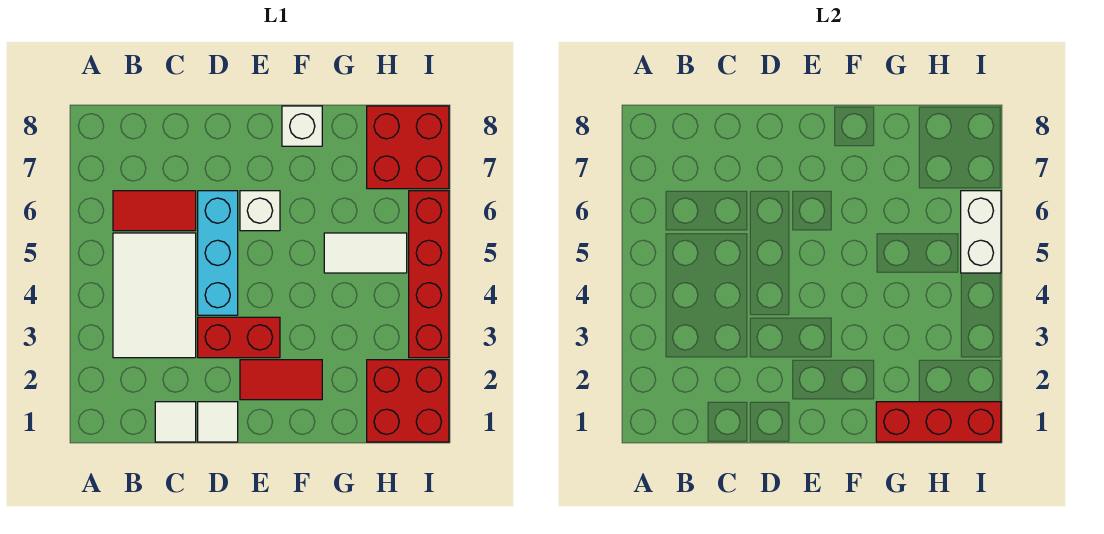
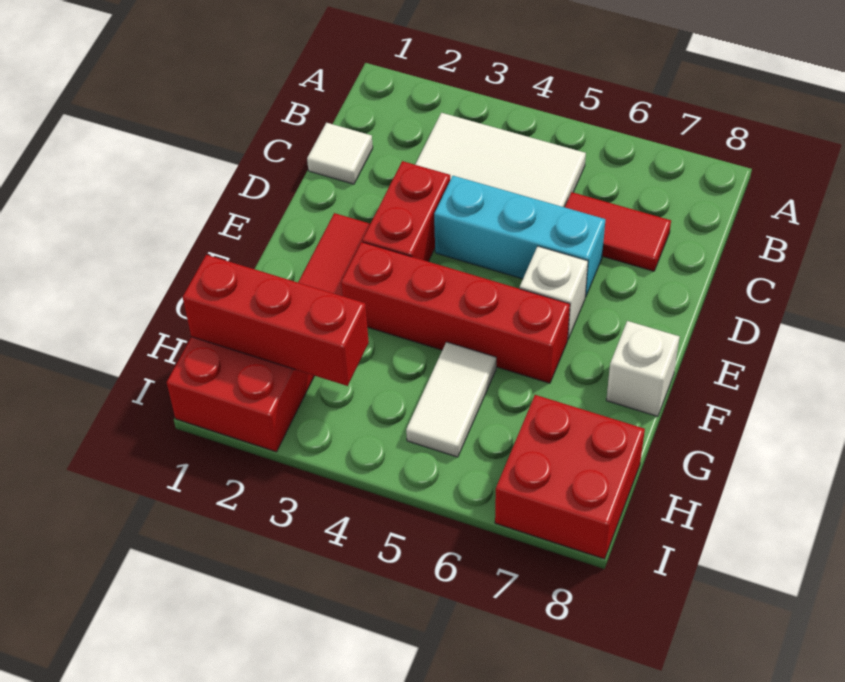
red 1x2 tile [113,191,196,231] -> red 1x2 tile turned to [565,192,671,271]
white 1x1 tile [198,402,238,442] -> none
red 1x3 brick [876,402,1001,442] -> red 1x3 brick turned to [183,255,369,386]
red 1x4 brick [409,191,449,358] -> red 1x4 brick moved to [341,242,570,383]
white 1x2 brick [961,191,1001,273] -> none

